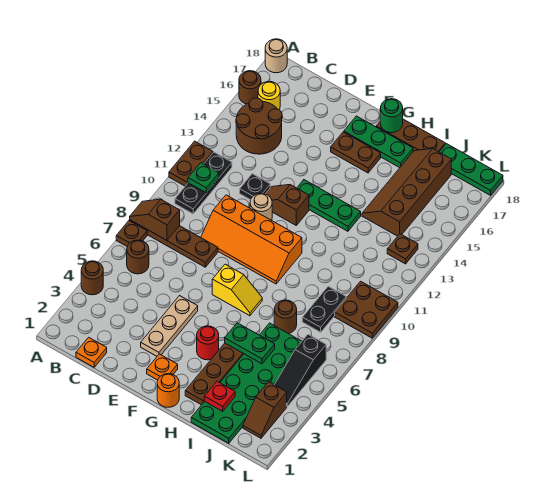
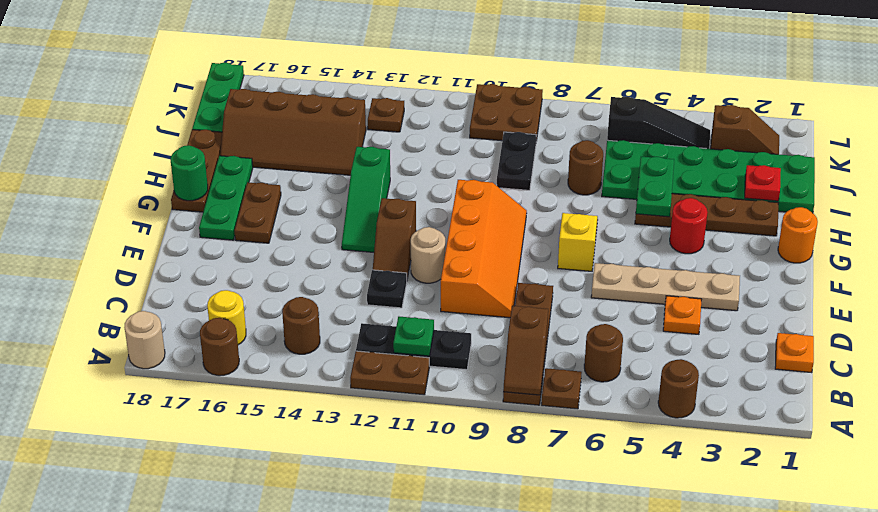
brown 2x2 round brick [236,98,282,154] -> brown 1x1 round brick [282,297,320,354]
tan 1x3 plate [141,296,198,356] -> tan 1x4 plate [591,263,740,311]
orange 1x1 plate [147,354,178,380] -> orange 1x1 plate moved to [663,296,702,334]
green 1x3 plate [297,180,361,231] -> green 1x3 slope [342,147,390,252]
black 1x2 plate [302,286,346,332] -> black 1x2 plate turned to [497,132,536,190]

